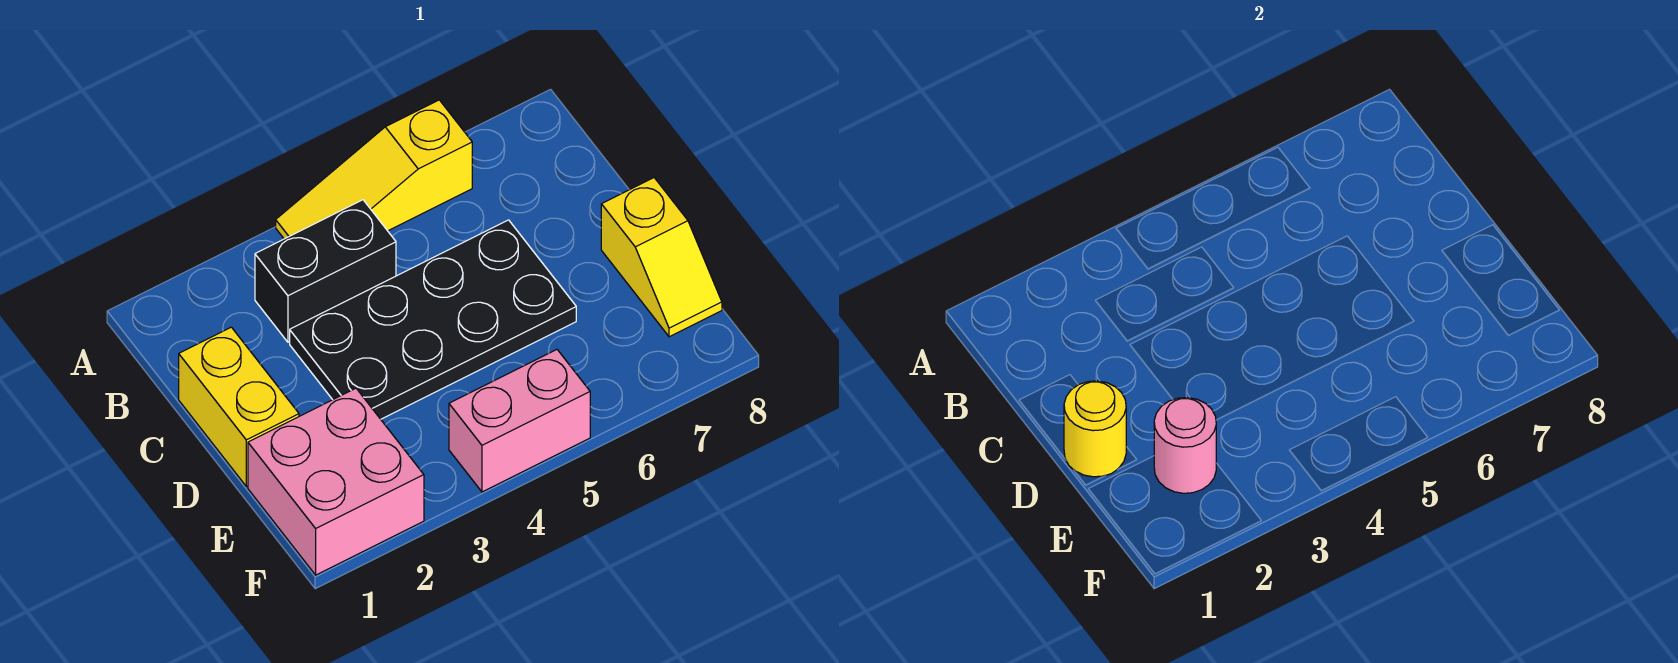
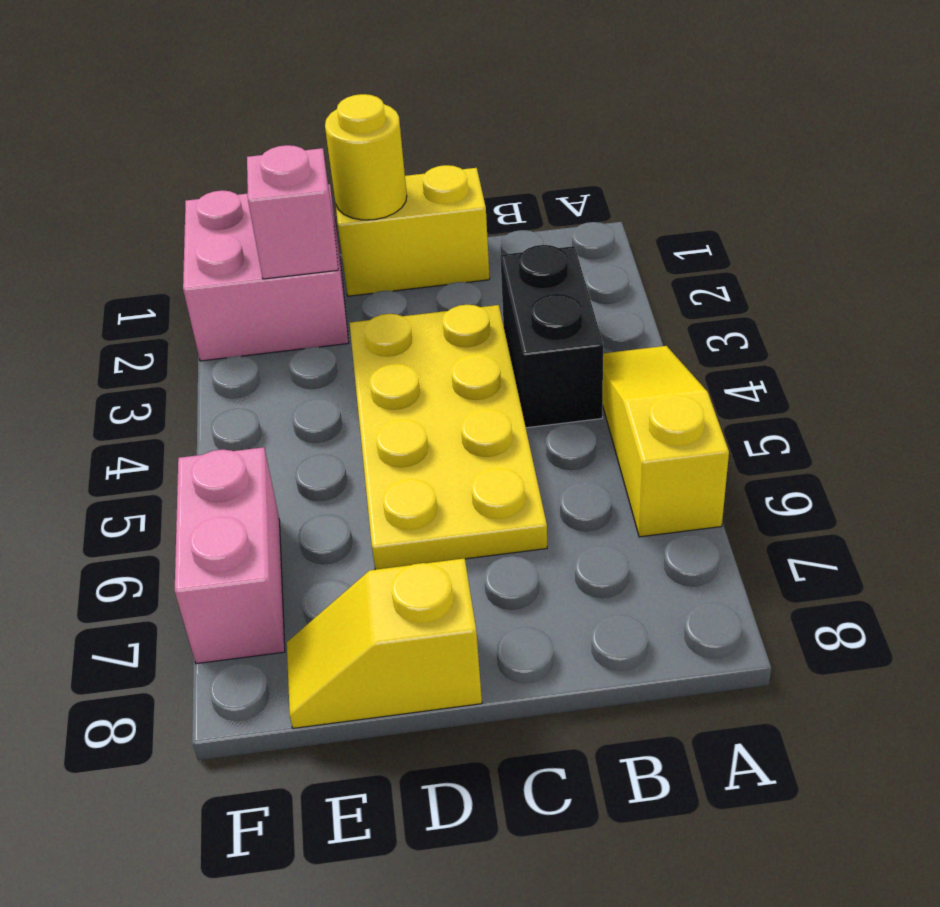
black 2x4 plate [290,220,576,419] -> yellow 2x4 plate [350,304,547,570]
pink 1x1 round brick [1154,398,1216,493] -> pink 1x1 brick [247,145,338,279]
pink 1x2 brick [449,350,590,492] -> pink 1x2 brick moved to [175,447,285,664]

